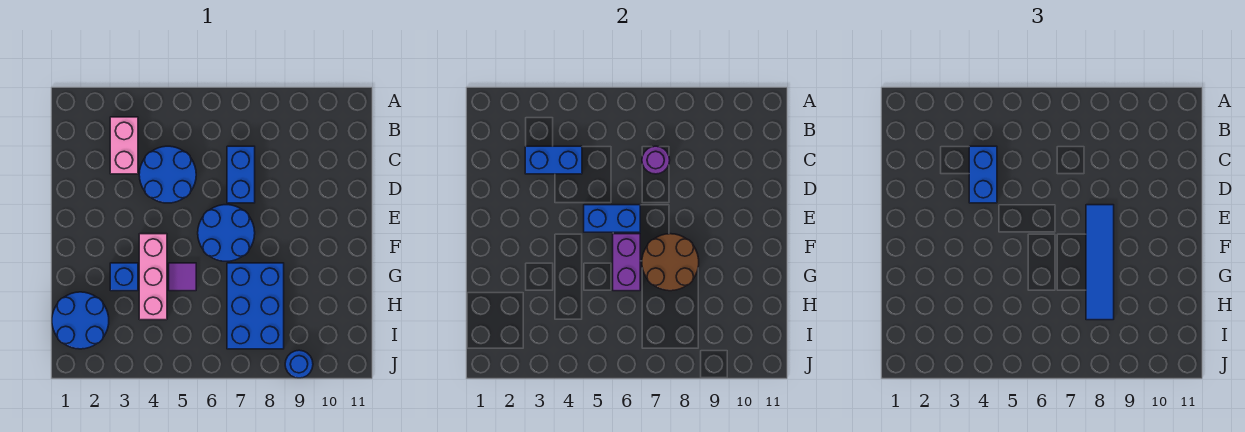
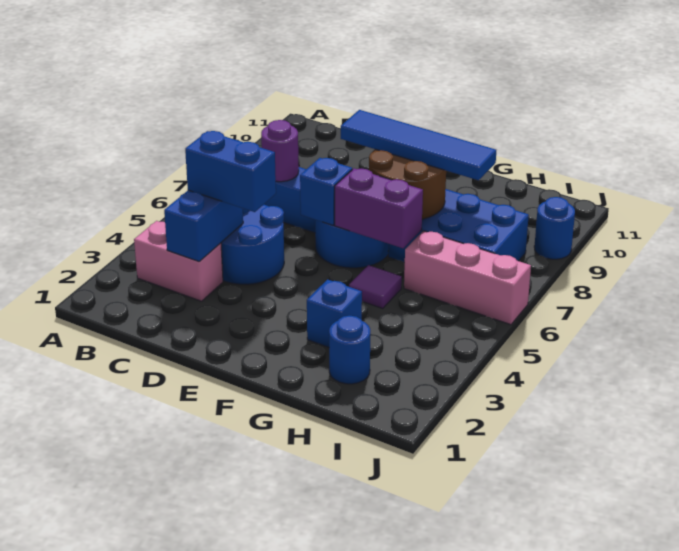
blue 1x2 brick [584,205,640,232] -> blue 1x1 brick [300,158,352,225]
pink 1x3 brick [139,234,167,320] -> pink 1x3 brick moved to [404,231,531,325]
blue 2x2 round brick [52,292,109,349] -> blue 1x1 round brick [329,316,370,384]

